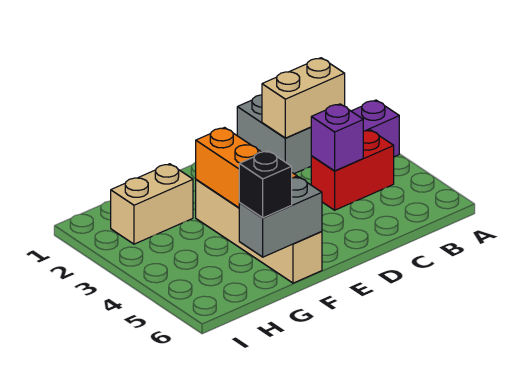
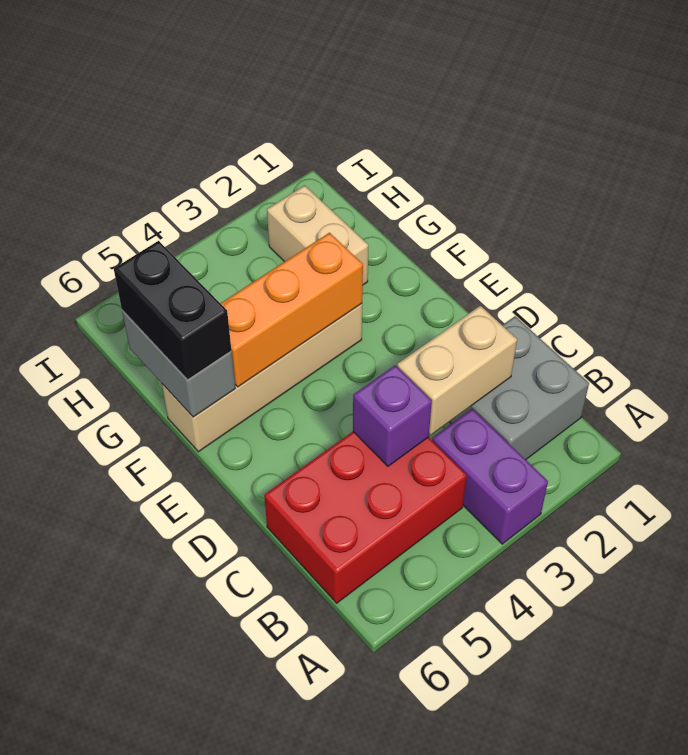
tan 1x2 brick [262,58,345,138] -> tan 1x2 brick turned to [397,306,517,435]
red 1x2 brick [311,130,394,210] -> red 2x3 brick [264,432,467,603]
black 1x1 brick [239,151,292,218] -> black 1x2 brick [114,241,231,380]

